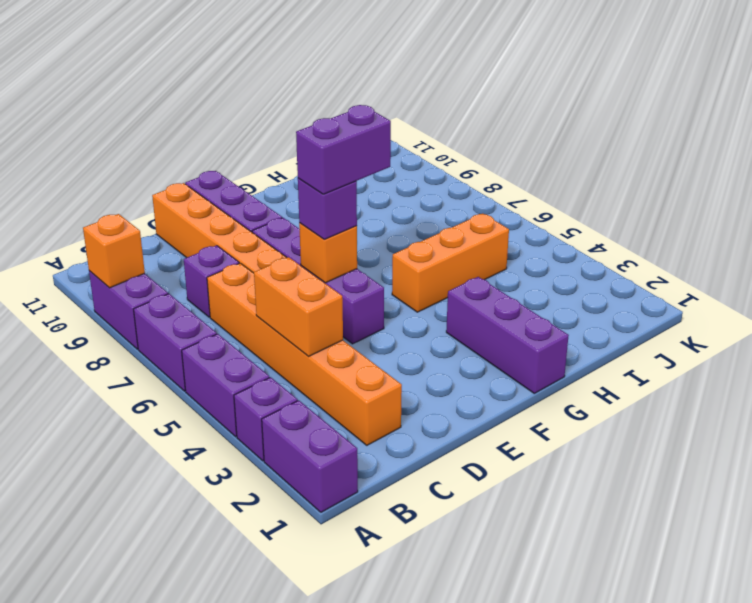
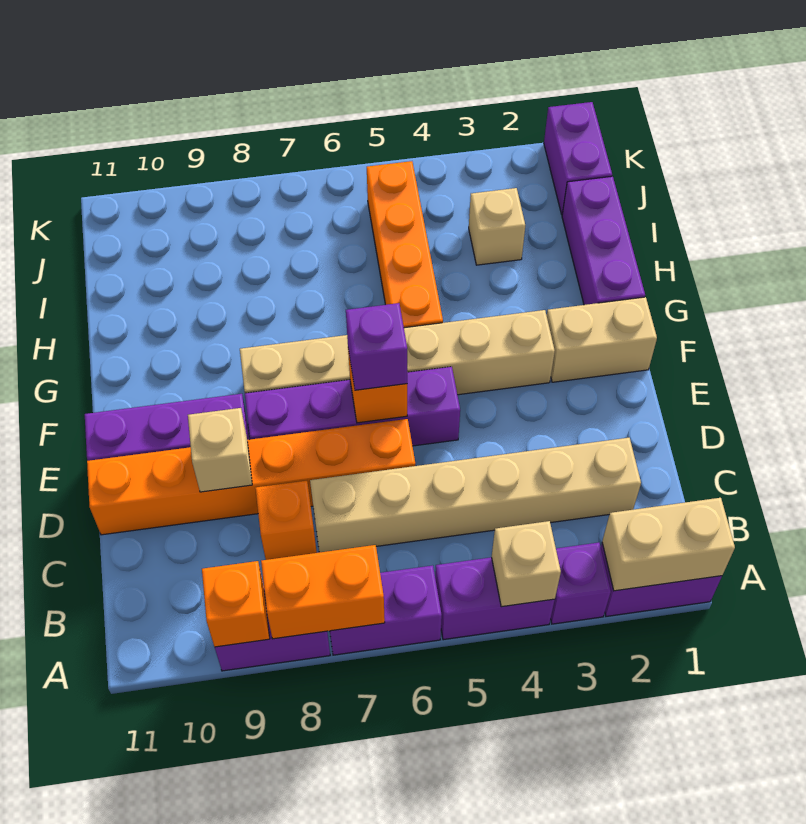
none -> tan 1x2 brick [602,498,735,591]
none -> tan 1x1 brick [492,521,561,607]
orange 1x6 brick [207,263,402,445] -> tan 1x6 brick [310,438,641,552]
orange 1x2 brick [254,257,343,357] -> orange 1x2 brick moved to [261,545,385,639]
purple 1x1 brick [184,245,239,317] -> orange 1x1 brick [255,481,317,560]
none -> tan 1x1 brick [188,408,252,492]
purple 1x2 brick [296,105,391,194] -> purple 1x2 brick moved to [544,102,612,214]
none -> tan 1x2 brick [547,297,657,382]
none -> tan 1x6 brick [240,310,555,395]
purple 1x3 brick [446,277,569,393] -> purple 1x3 brick turned to [562,176,645,305]
orange 1x3 brick [392,214,509,312] -> orange 1x4 brick [367,161,443,328]
none -> tan 1x1 brick [469,188,525,265]

